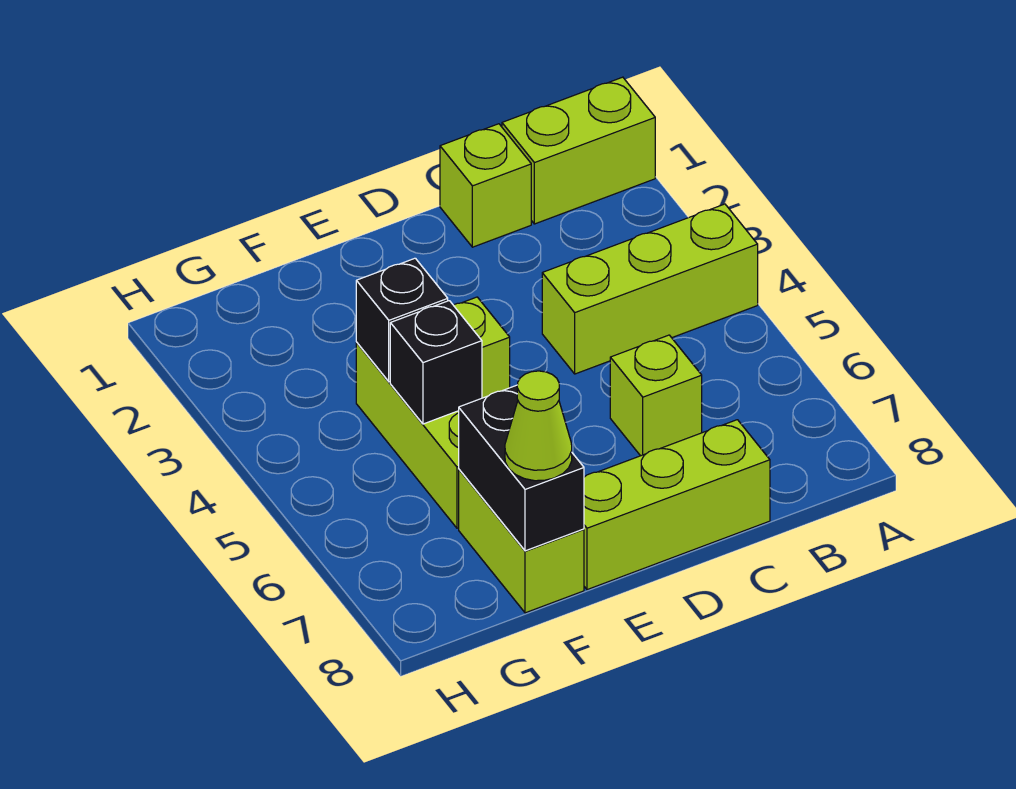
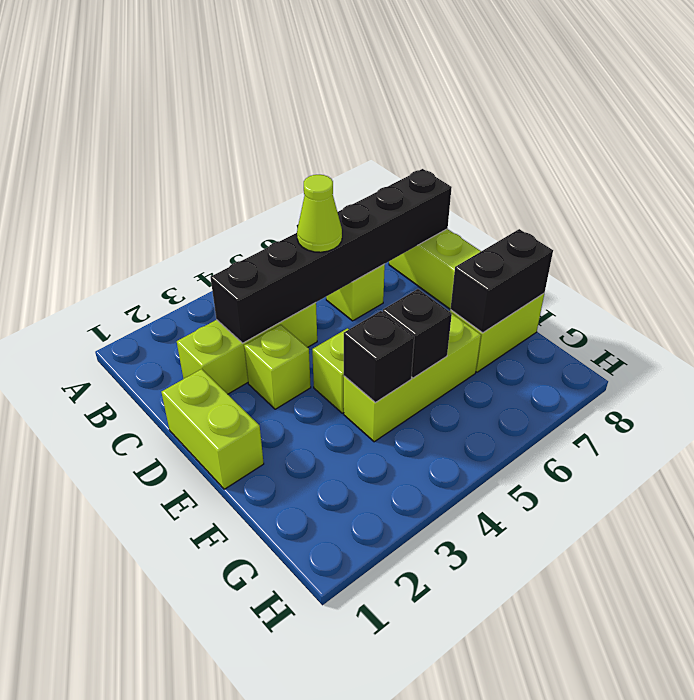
lime 1x2 brick [502,77,655,224] -> lime 1x2 brick moved to [161,369,264,489]
lime 1x3 brick [542,204,758,374] -> lime 1x3 brick turned to [177,303,317,394]
lime 1x1 brick [440,124,531,247] -> lime 1x1 brick moved to [244,325,311,409]
none -> black 1x6 brick [211,169,452,343]
lime 1x1 cone [505,371,572,481] -> lime 1x1 cone moved to [297,175,342,252]

